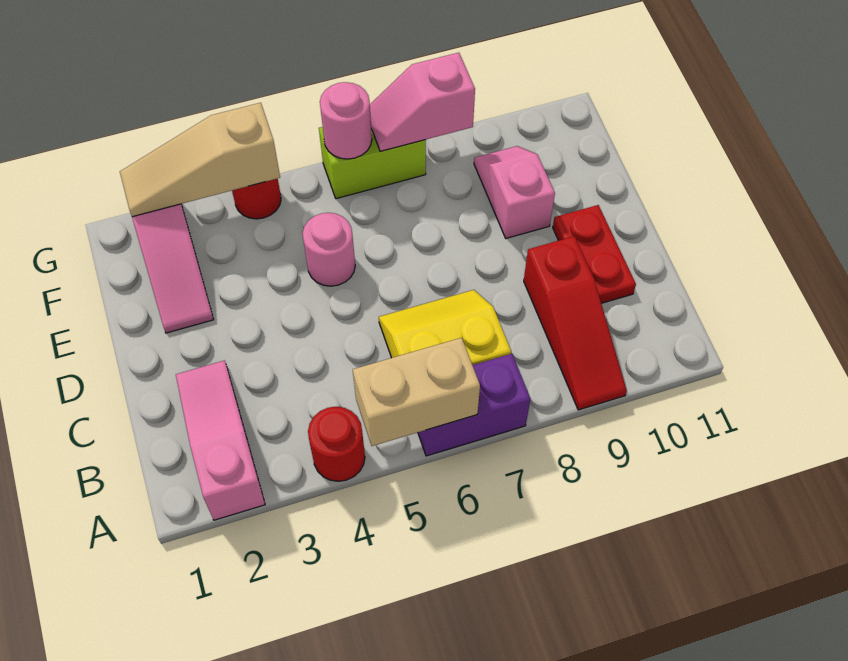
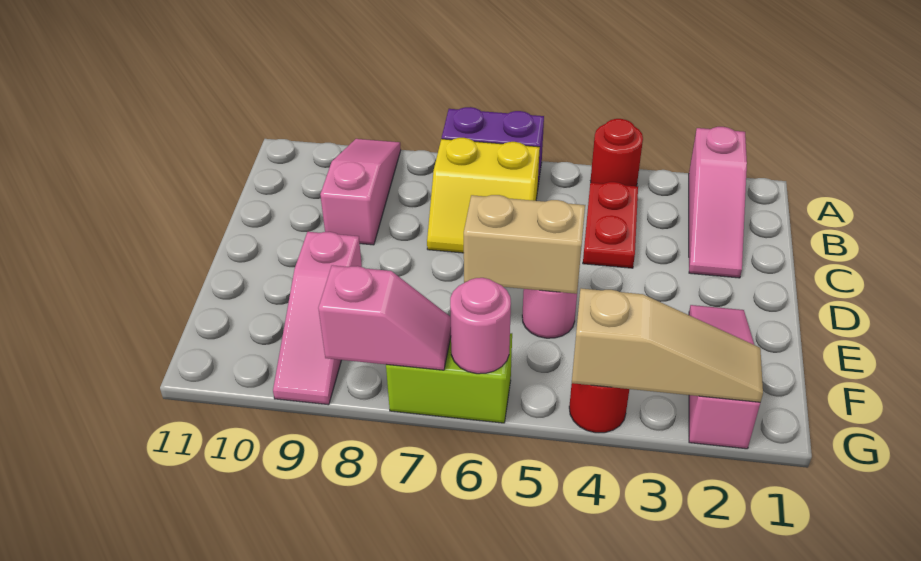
tan 1x2 brick [353,338,480,446] -> tan 1x2 brick moved to [464,195,585,294]
red 1x3 slope [524,236,627,410] -> pink 1x3 slope [320,139,401,245]
red 1x2 plate [553,205,636,303] -> red 1x2 plate moved to [583,182,638,268]
pink 1x2 slope [474,146,555,238] -> pink 1x3 slope [273,232,362,405]

